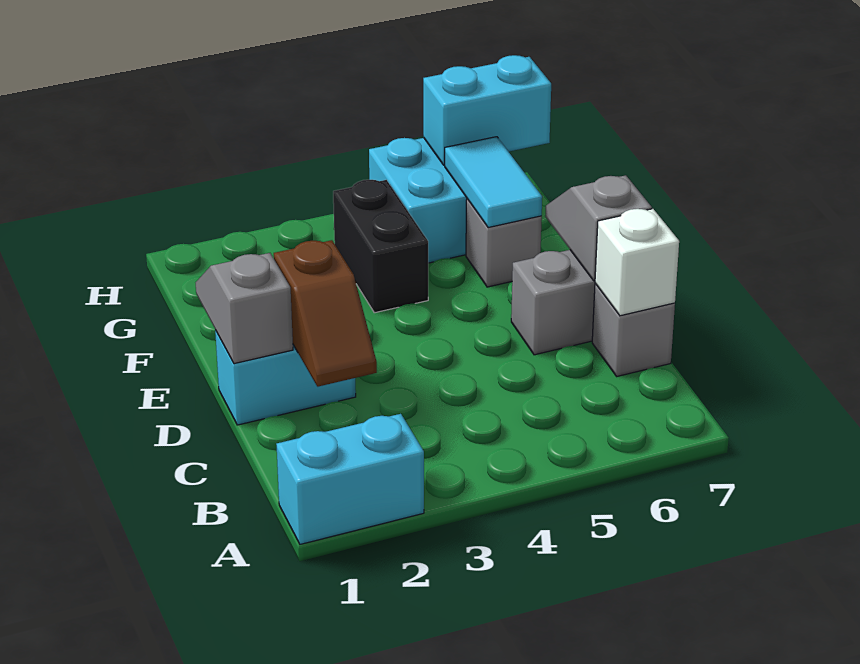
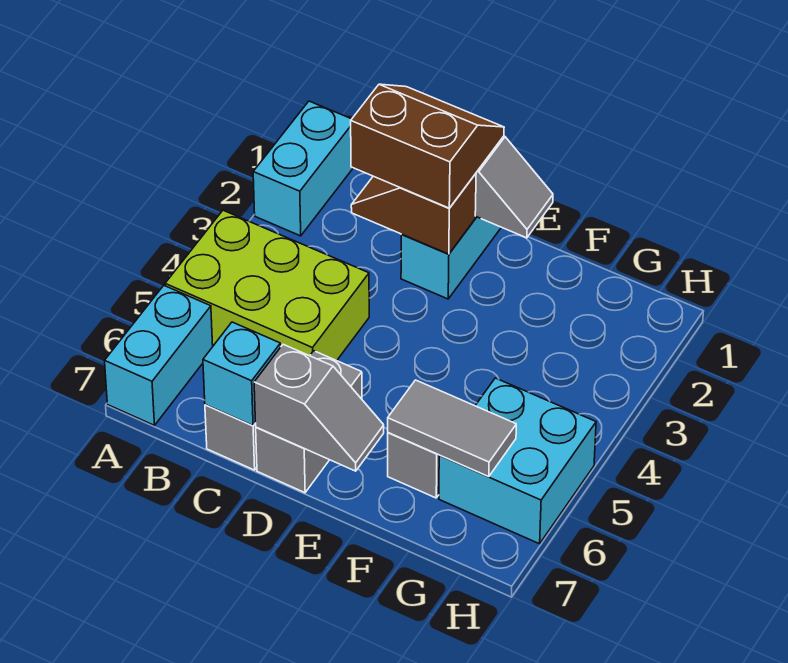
none -> lime 2x3 brick [165,210,369,361]
none -> brown 2x2 slope [351,84,504,208]
white 1x1 brick [595,209,679,316] -> cyan 1x1 brick [203,322,281,426]
black 1x2 brick [333,180,428,313] -> none
cyan 1x2 tile [445,137,542,228] -> grey 1x2 tile [388,380,516,477]
cyan 1x2 brick [423,55,551,165] -> cyan 1x2 brick moved to [105,286,213,425]

